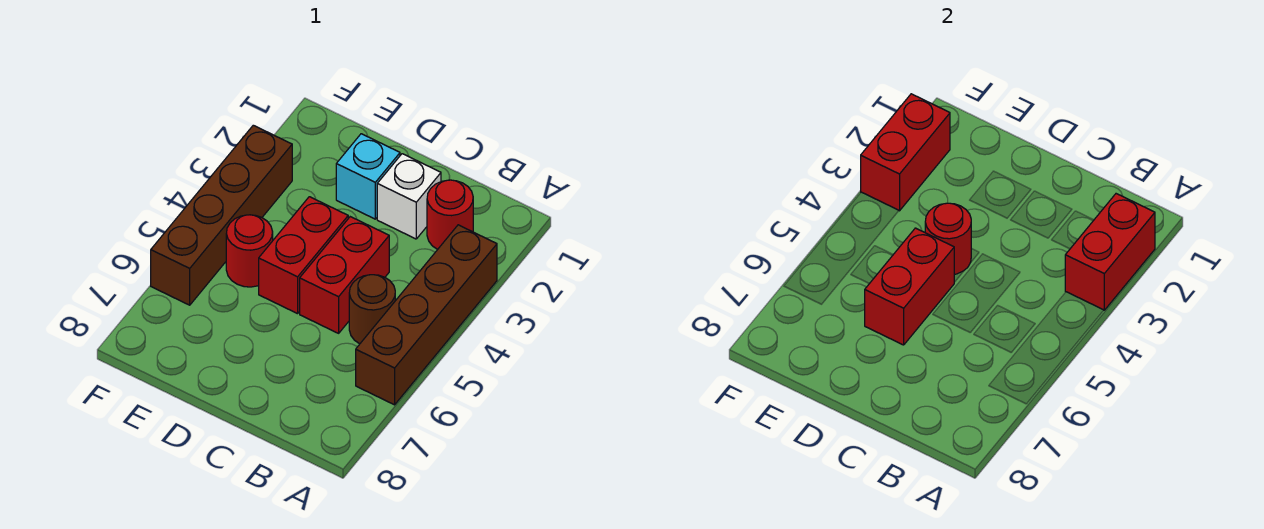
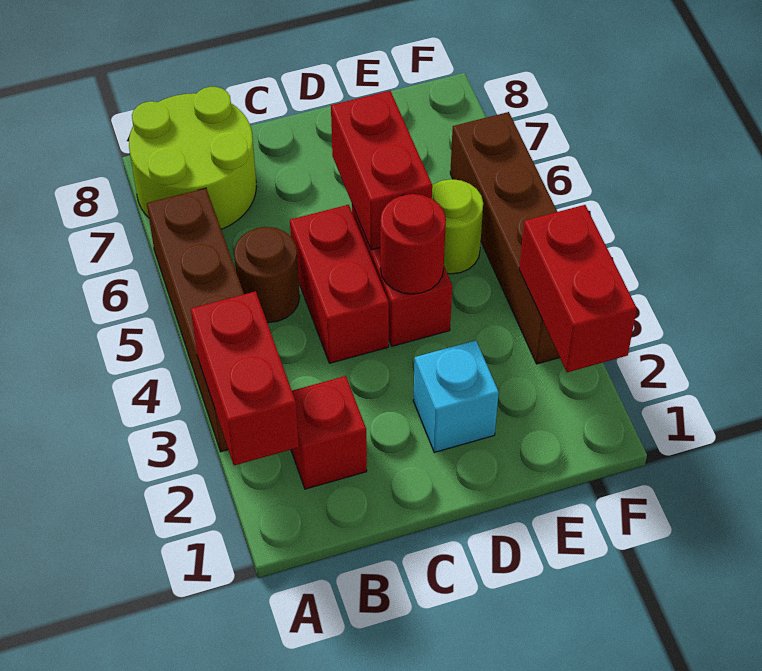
none -> lime 2x2 round brick [129,87,256,229]
red 1x1 round brick [427,180,473,249] -> red 1x1 brick [291,376,367,489]
white 1x1 brick [377,154,441,239] -> none
red 1x1 round brick [226,215,273,287] -> lime 1x1 round brick [432,179,483,274]

